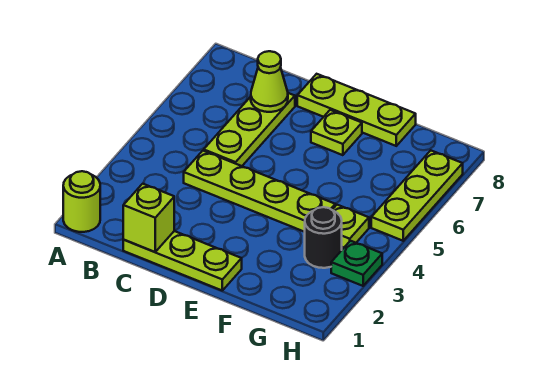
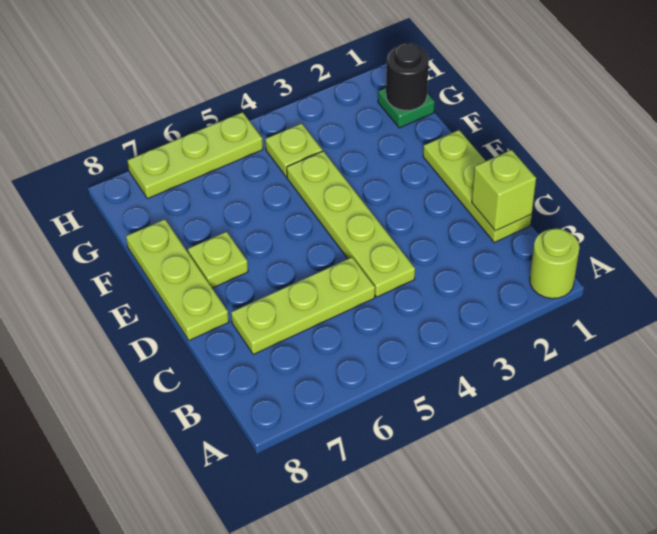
lime 1x1 cone [251,51,288,112] -> none
black 1x1 round brick [305,207,342,268] -> black 1x1 round brick moved to [386,43,429,110]
green 1x1 plate [331,241,382,286] -> green 1x1 plate moved to [378,88,435,128]

